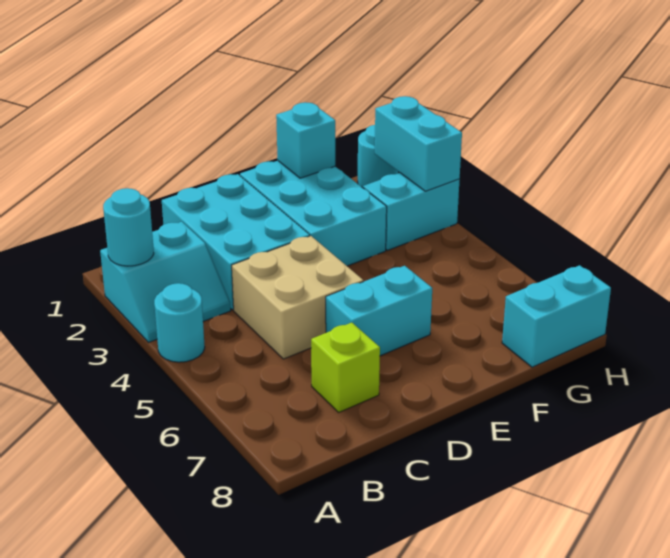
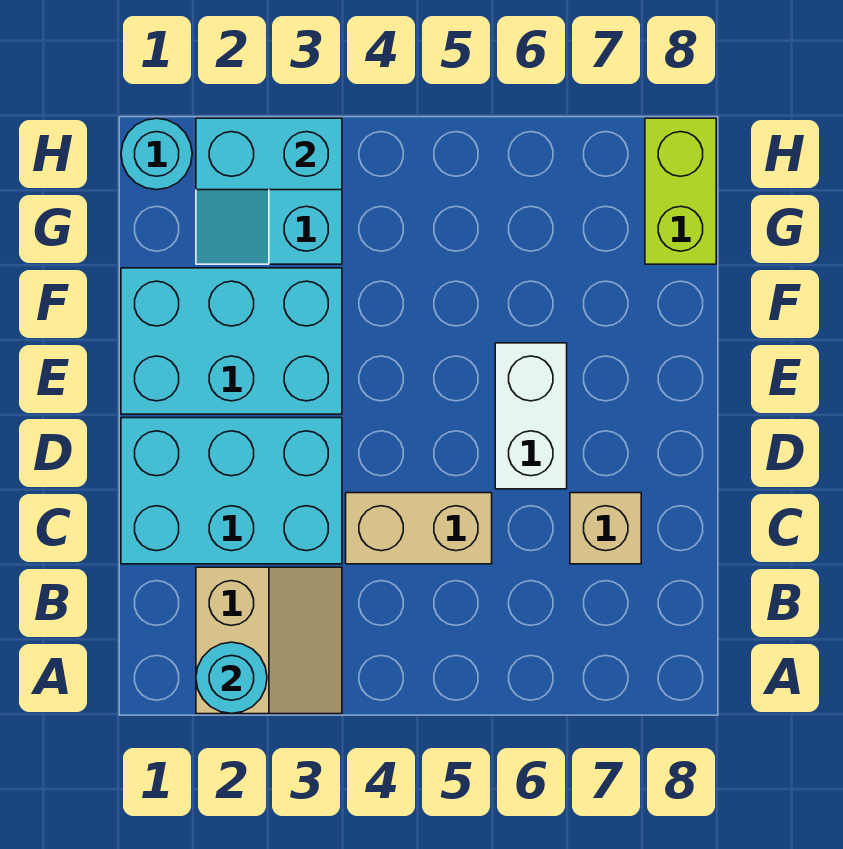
cyan 2x2 slope [100,222,231,342] -> tan 2x2 slope [196,567,342,714]
cyan 1x1 round brick [154,283,205,362] -> none
tan 2x2 brick [232,236,363,359] -> tan 1x2 brick [346,493,492,564]
lime 1x1 brick [311,323,380,412] -> tan 1x1 brick [570,493,641,564]
cyan 1x2 brick [326,266,432,356] -> white 1x2 brick [495,343,567,489]
cyan 1x1 brick [276,102,335,178] -> none
cyan 1x2 brick [502,265,611,367] -> lime 1x2 brick [645,118,716,264]

